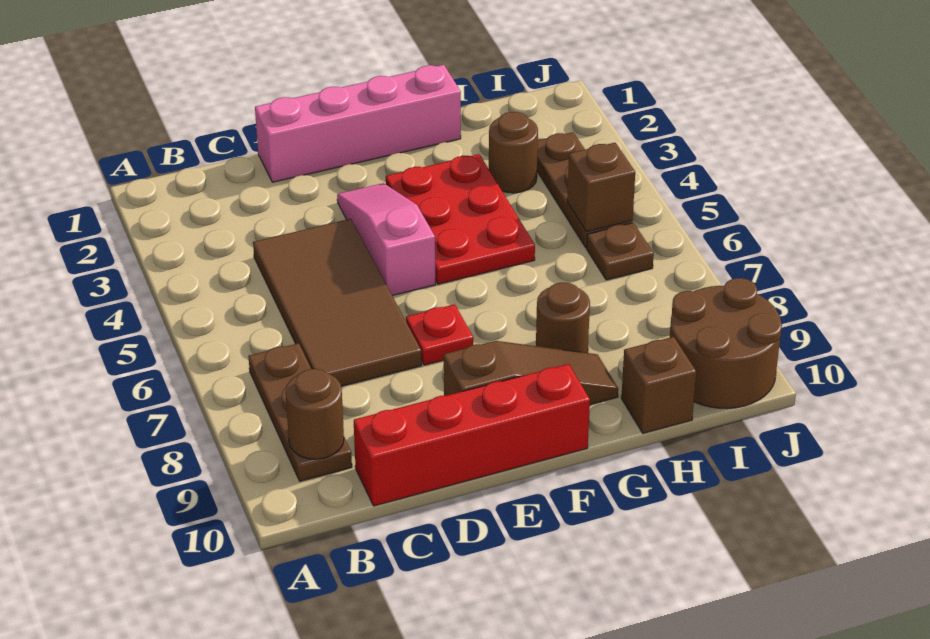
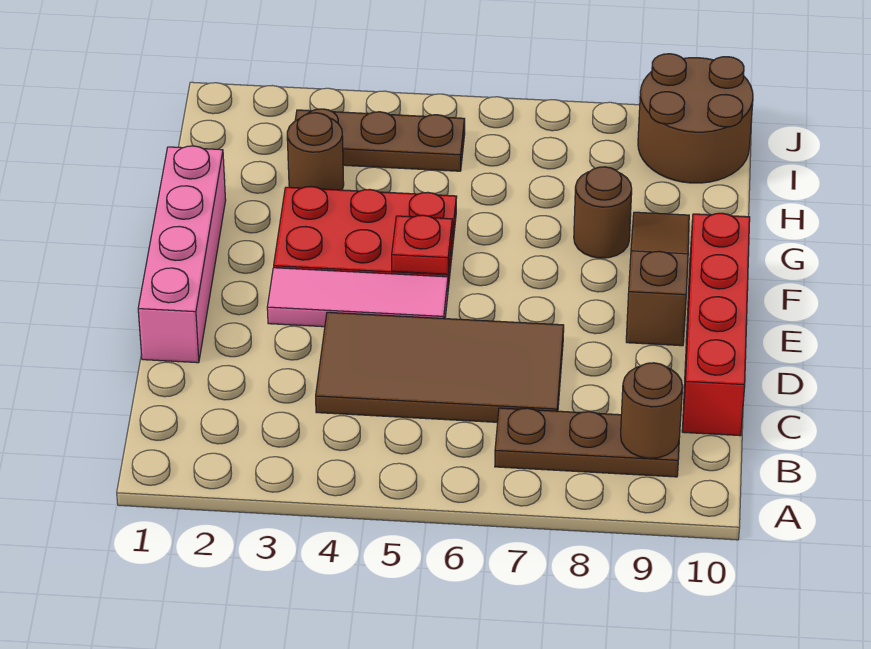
pink 1x3 slope [337,183,436,296] -> pink 1x3 tile [267,268,448,327]
red 1x1 plate [406,304,473,365] -> red 1x1 plate moved to [392,215,452,274]
brown 1x1 brick [621,337,696,433] -> none
brown 1x1 brick [567,143,635,232] -> none
brown 1x1 plate [587,223,654,280] -> none

